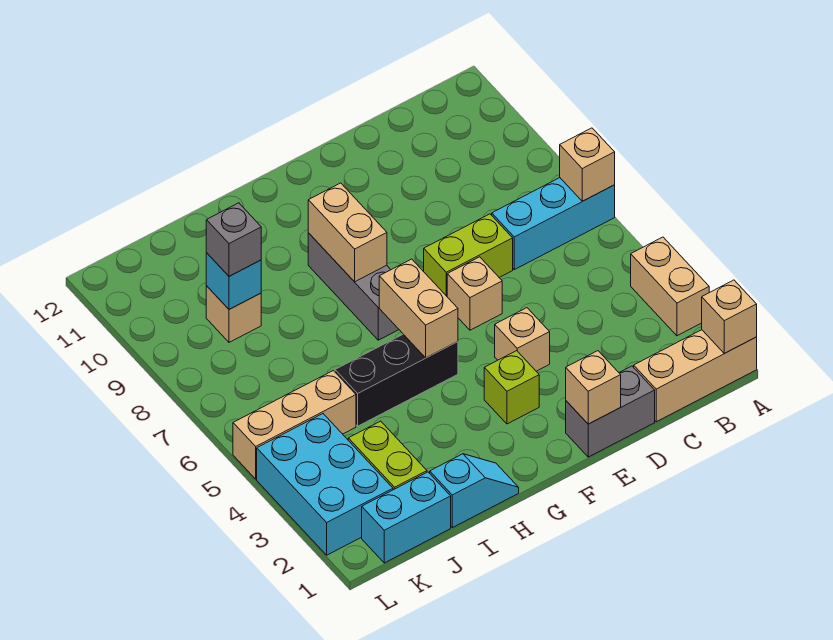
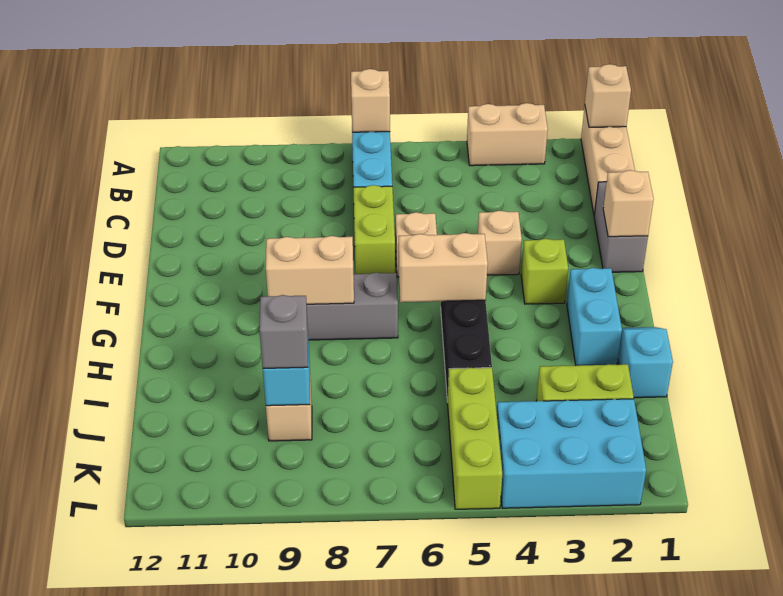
cyan 1x2 brick [362,472,451,563] -> cyan 1x2 brick moved to [567,268,622,366]
tan 1x3 brick [233,371,356,479] -> lime 1x3 brick [448,368,502,509]

